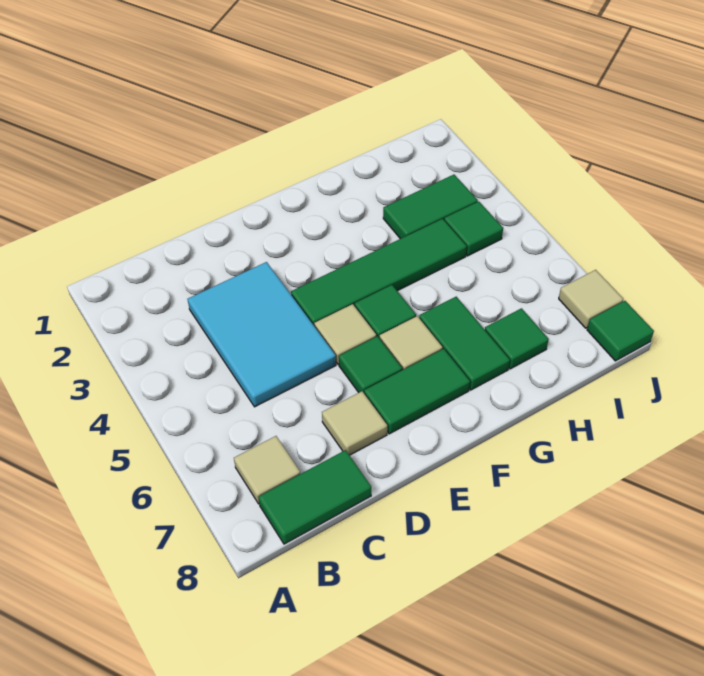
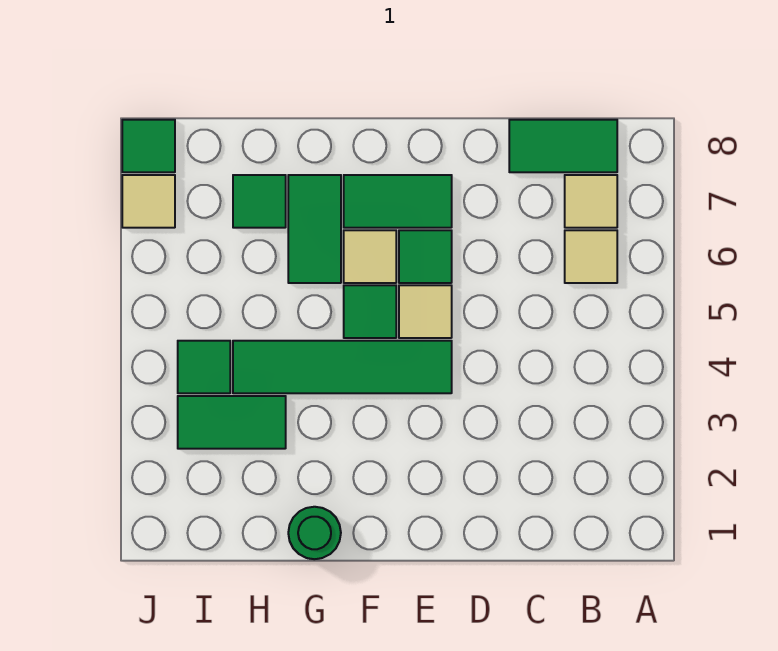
cyan 2x3 tile [188,262,336,407] -> none
tan 1x1 tile [322,391,387,455] -> tan 1x1 tile moved to [565,230,617,283]
none -> green 1x1 round brick [288,507,341,559]

